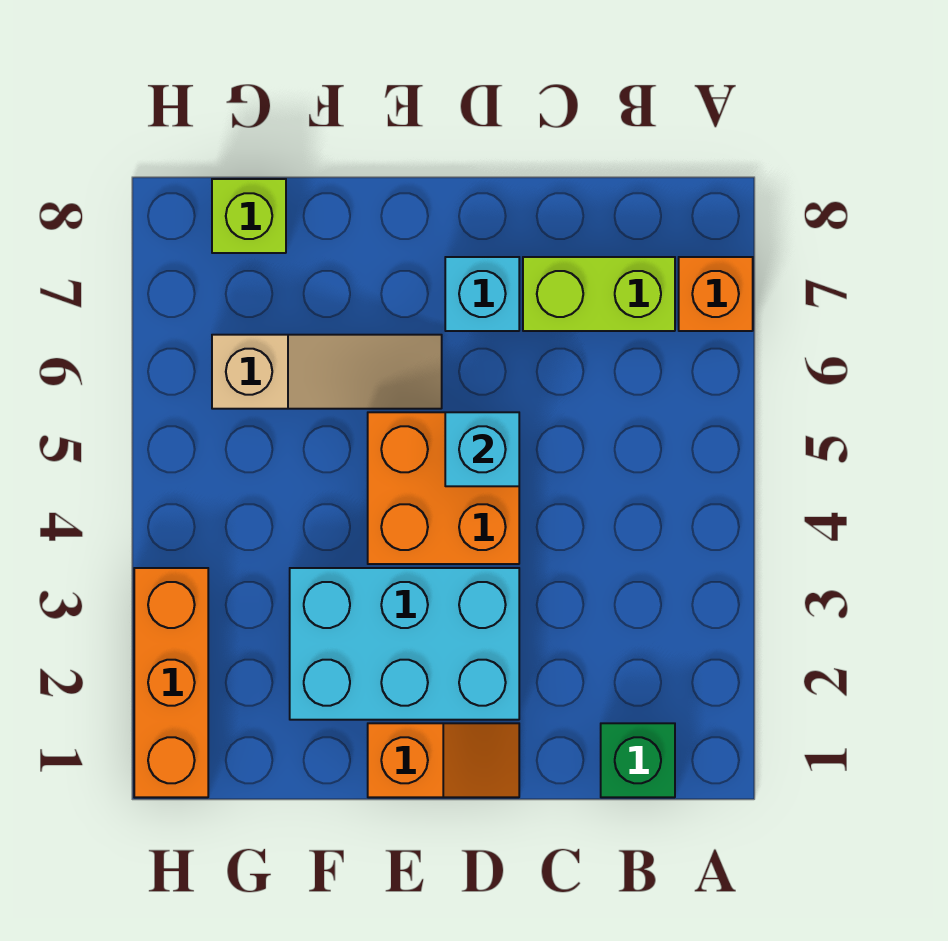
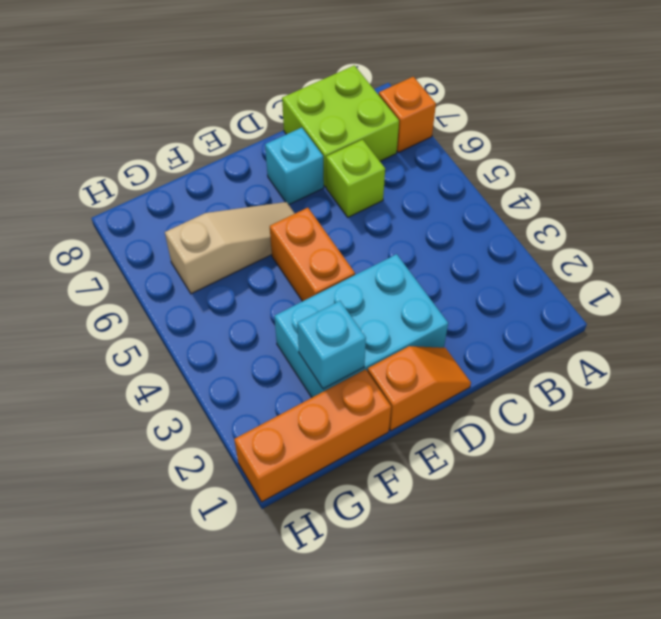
green 1x1 brick [601,723,675,797] -> none
lime 1x2 brick [523,257,675,331] -> lime 2x2 brick [282,65,399,187]
orange 2x2 brick [368,412,519,564] -> orange 1x2 brick [270,208,355,301]
cyan 1x1 brick [445,412,519,486] -> cyan 1x1 brick moved to [297,301,366,389]
lime 1x1 brick [212,179,286,253] -> lime 1x1 brick moved to [326,140,385,217]
orange 1x3 brick [134,568,208,797] -> orange 1x3 brick turned to [234,369,391,502]

